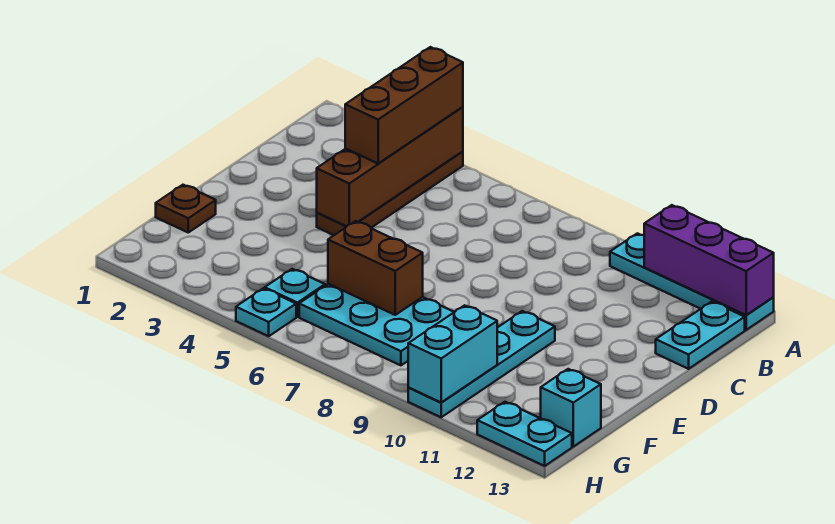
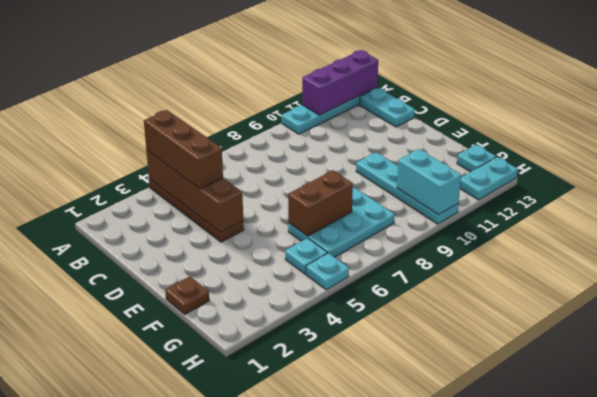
cyan 1x1 brick [541,369,601,447] -> cyan 1x1 plate [457,145,496,172]

